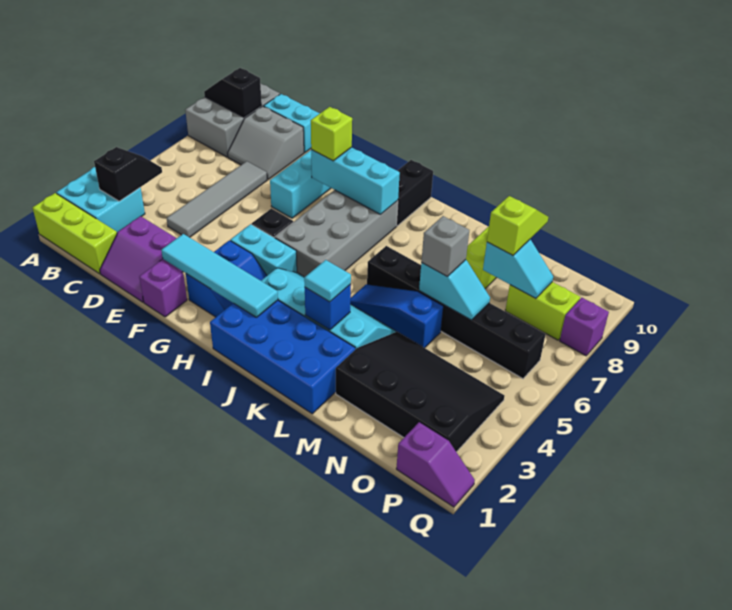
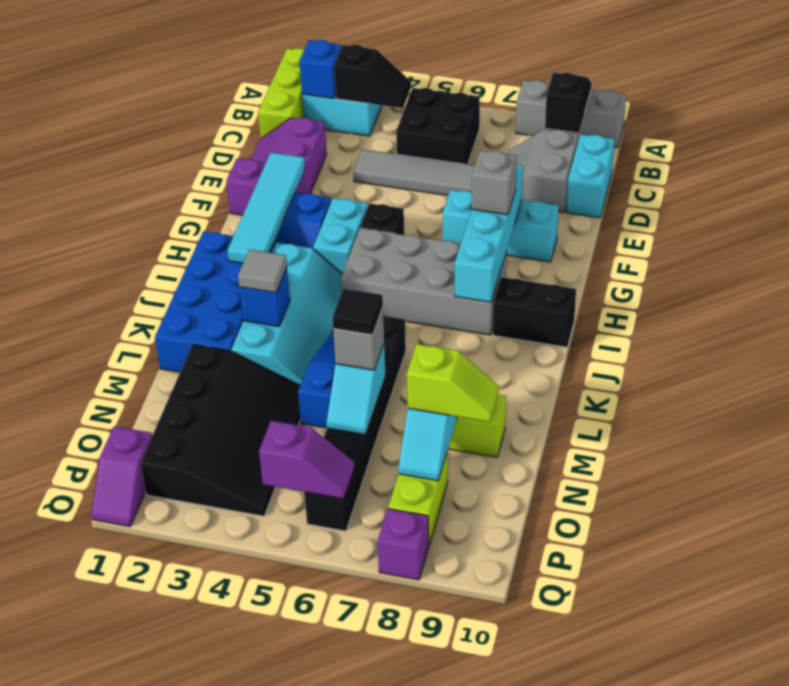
grey 2x3 brick [185,83,280,157] -> grey 1x3 brick [516,80,626,148]
none -> blue 1x1 brick [299,40,341,99]
none -> black 2x2 brick [396,88,480,165]
cyan 1x3 brick [311,147,400,214] -> cyan 1x4 brick [455,165,523,302]
lime 1x1 brick [311,107,352,161] -> grey 1x1 brick [472,150,517,215]
cyan 1x1 tile [304,260,351,302] -> grey 1x1 tile [238,250,287,293]
none -> black 1x1 tile [332,289,383,335]
none -> purple 1x2 slope [259,421,354,499]

